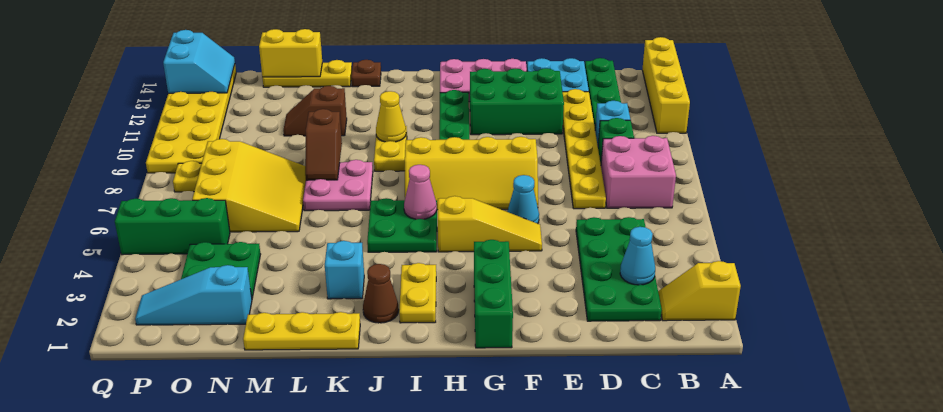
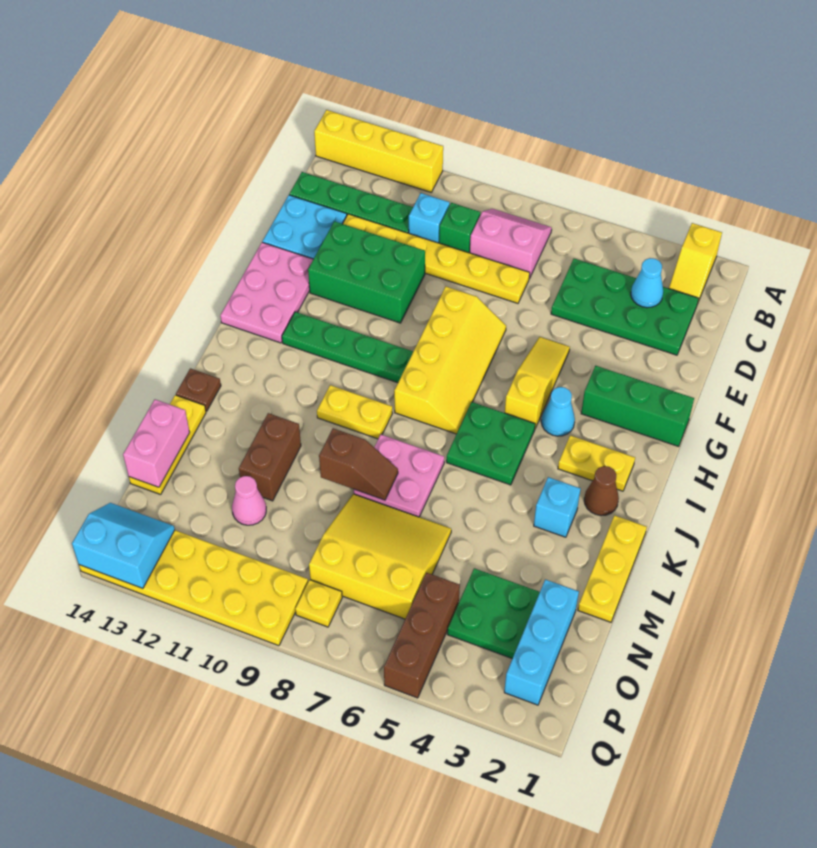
pink 2x2 brick [601,136,676,208] -> pink 2x2 slope [470,209,552,279]
green 2x3 brick [470,68,564,135] -> green 2x3 brick turned to [308,221,425,323]
cyan 1x1 cone [507,175,539,224] -> cyan 1x1 cone moved to [541,387,575,436]
pink 1x1 cone [404,165,437,219] -> pink 1x1 cone moved to [232,476,266,525]
yellow 1x1 cone [376,91,406,142] -> none
brown 1x2 slope [283,86,347,136] -> brown 1x2 brick [239,413,301,501]
yellow 1x2 brick [259,29,322,77] -> pink 1x2 brick [123,399,190,487]
cyan 1x3 slope [135,265,252,325] -> cyan 1x3 brick [504,579,579,705]
green 1x3 brick [115,198,230,255] -> brown 1x3 brick [384,573,460,698]

